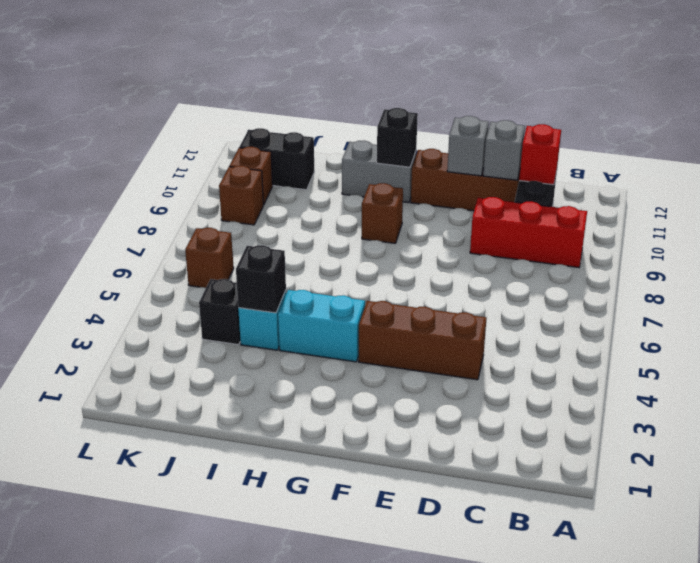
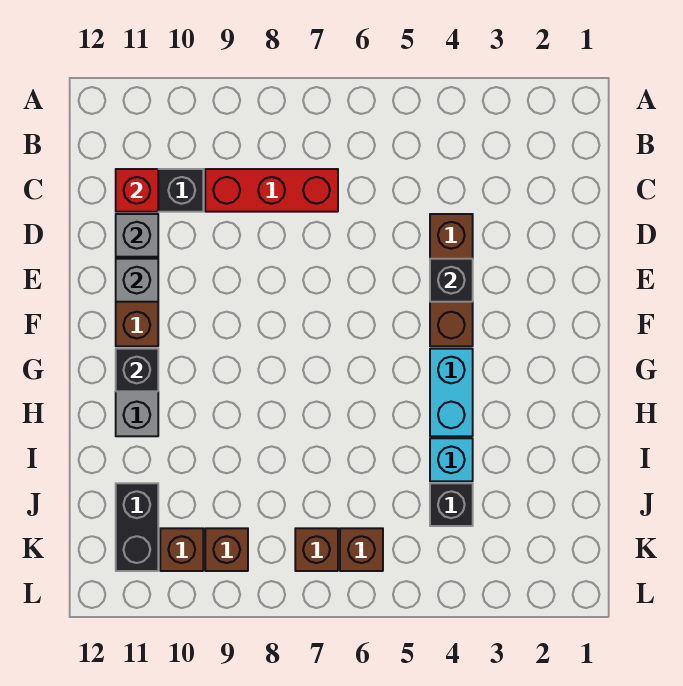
red 1x3 brick [470,197,587,268] -> red 1x3 brick turned to [205,169,338,212]
brown 1x1 brick [362,183,403,243] -> brown 1x1 brick moved to [295,528,338,571]
black 1x1 brick [236,245,286,313] -> black 1x1 brick moved to [430,259,473,302]

